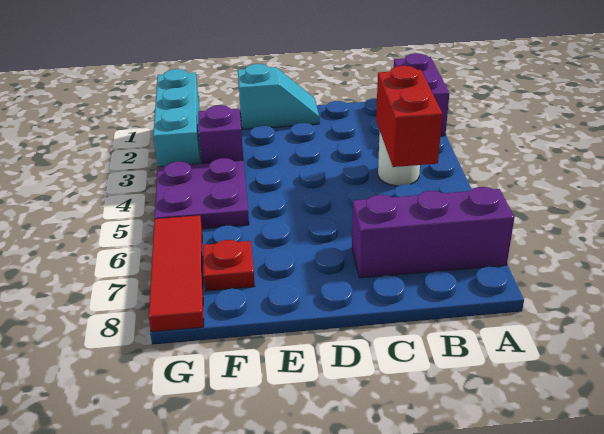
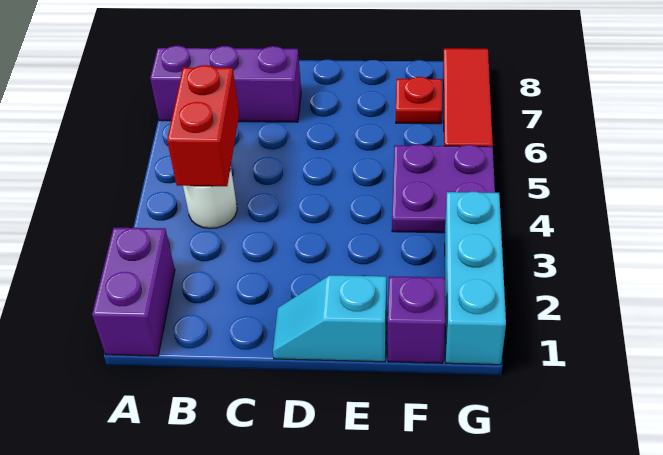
purple 1x1 brick [198,105,243,163] -> purple 1x1 brick moved to [388,276,445,363]

